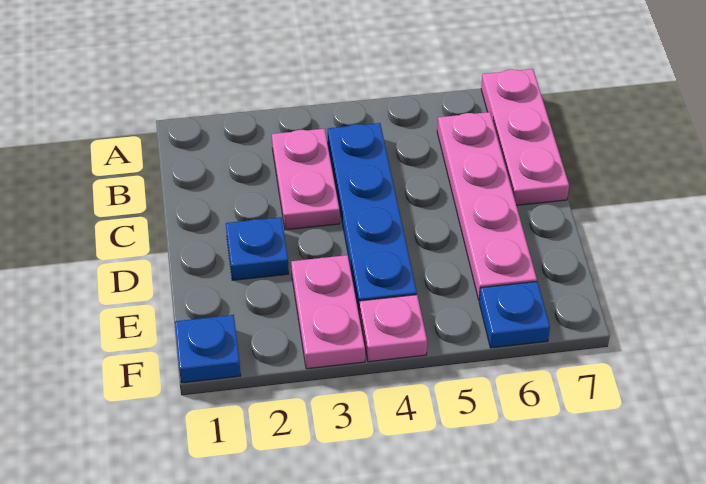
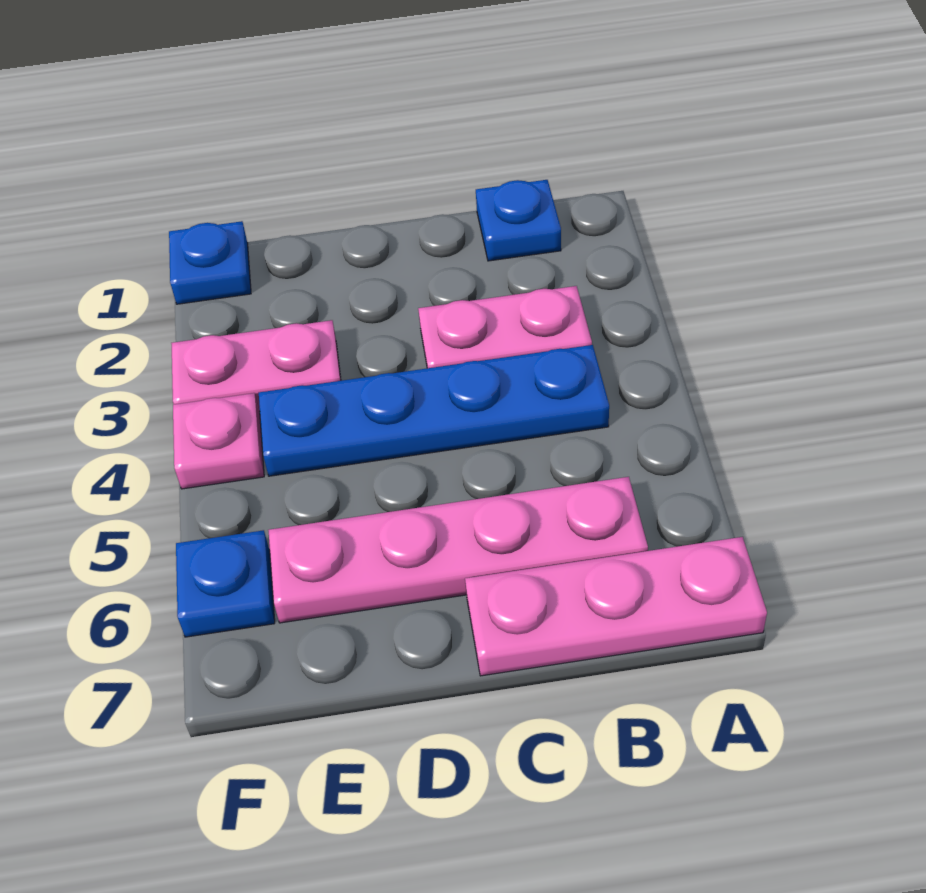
blue 1x1 plate [226,217,289,280] -> blue 1x1 plate moved to [476,180,561,261]

